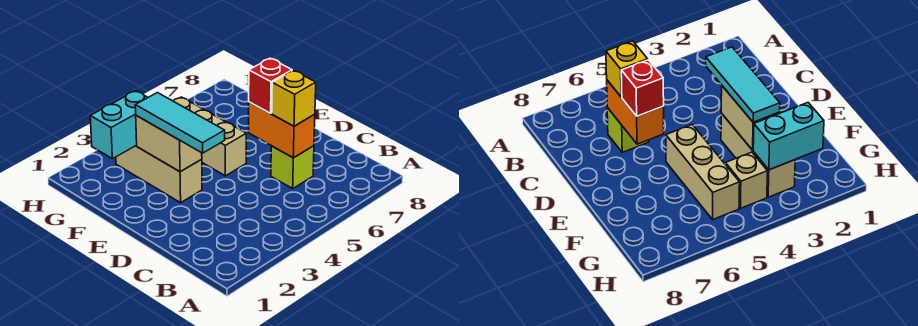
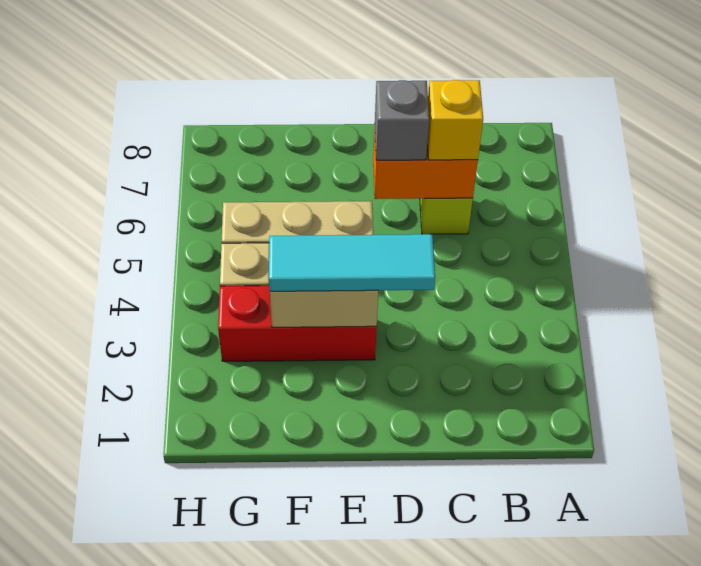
red 1x1 brick [249,58,292,113] -> grey 1x1 brick [375,80,429,160]
tan 1x3 brick [116,145,202,203] -> red 1x3 brick [218,286,377,361]
cyan 1x2 brick [90,91,148,159] -> none

